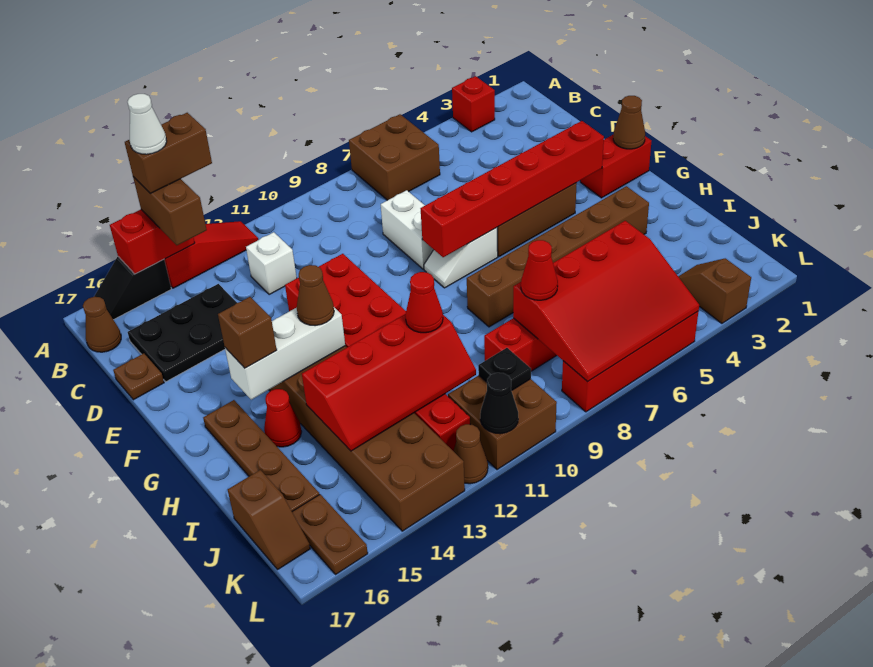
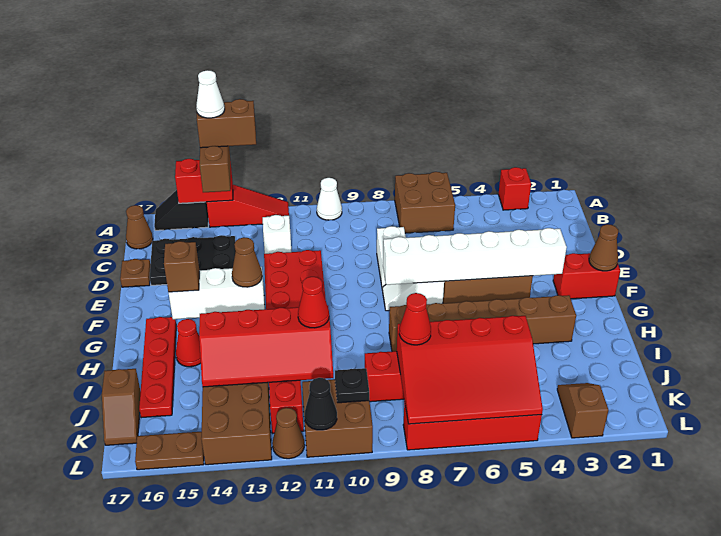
none -> white 1x1 cone [317,178,342,220]
red 1x6 brick [420,121,604,257] -> white 1x6 brick [383,228,567,285]
brown 1x4 plate [203,400,320,511] -> red 1x4 plate [139,317,176,418]
brown 1x2 plate [292,494,368,575] -> brown 1x2 plate turned to [135,431,204,470]

